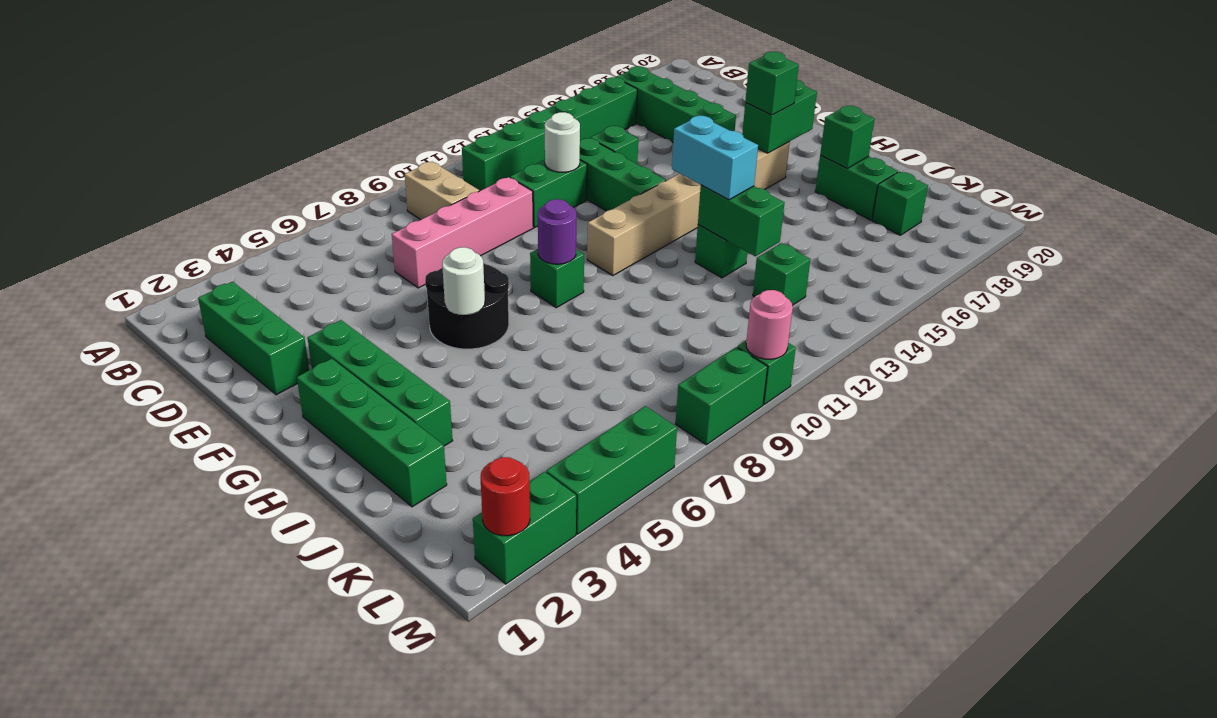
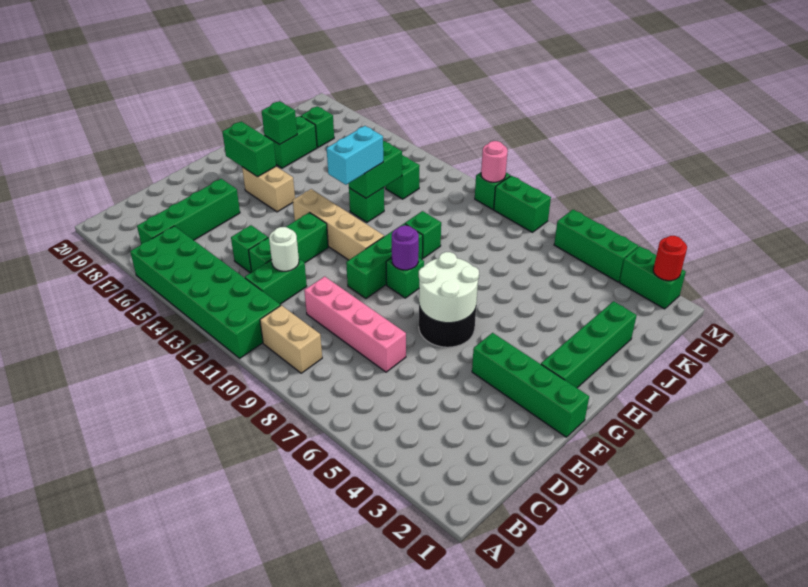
tan 1x2 brick [405,162,479,220] -> tan 1x2 brick turned to [260,305,322,373]
green 1x6 brick [462,77,637,191] -> green 2x6 brick [130,226,281,358]
green 1x3 brick [198,282,309,395] -> green 1x3 brick moved to [346,224,423,299]
green 1x2 brick [510,160,587,228] -> green 1x2 brick turned to [245,259,307,304]
green 1x4 brick [308,320,453,446] -> green 1x4 brick turned to [472,333,589,437]
white 1x1 round brick [442,247,485,315] -> white 2x2 round brick [419,252,479,323]
green 1x1 brick [745,52,799,115] -> green 1x1 brick moved to [405,211,441,258]

